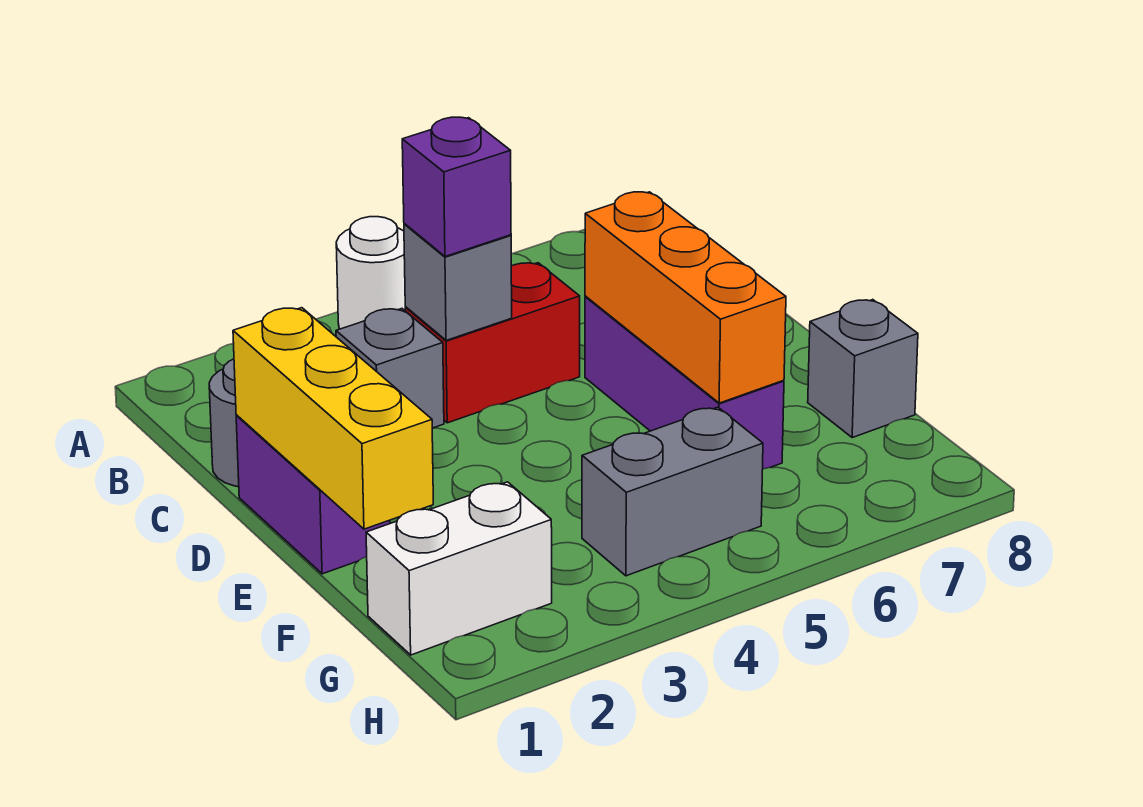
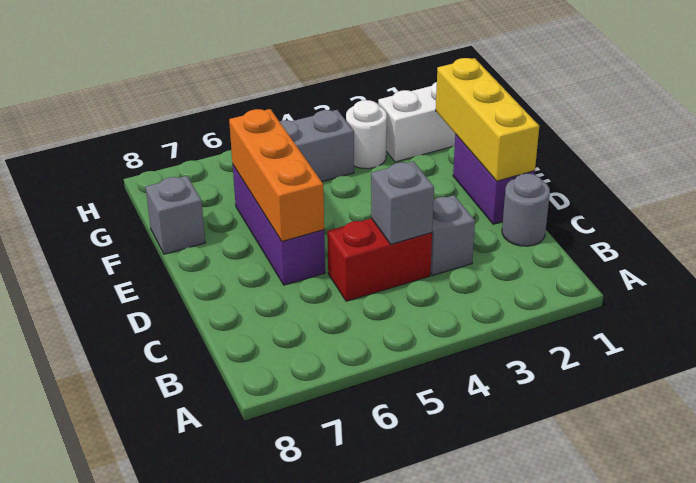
white 1x1 round brick [336,217,406,329] -> white 1x1 round brick moved to [346,100,387,169]
purple 1x1 brick [402,117,511,256] -> none

